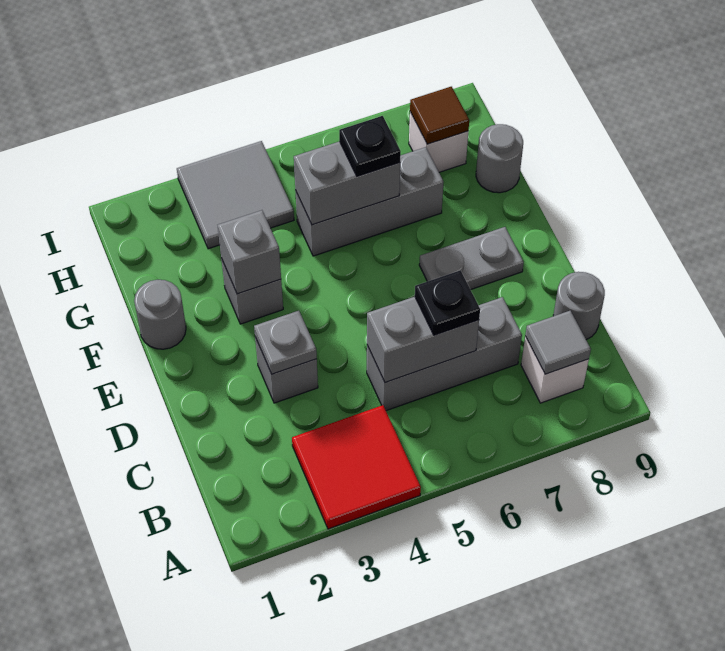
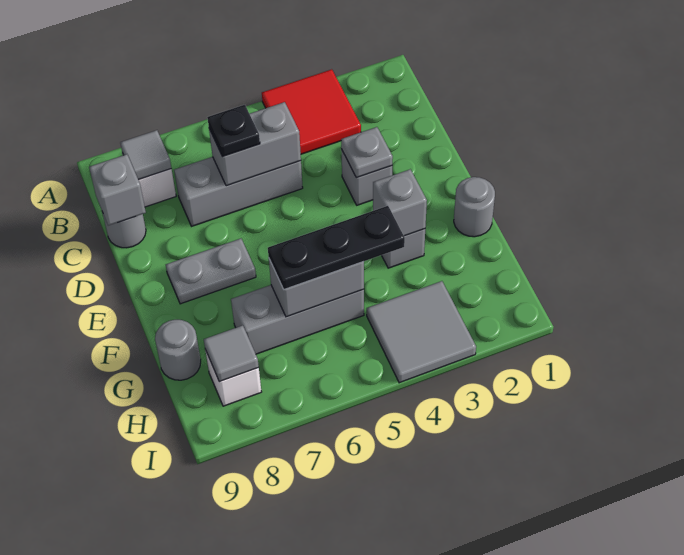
none -> grey 1x1 brick [89,154,146,226]
black 1x1 plate [339,116,401,176] -> black 1x3 plate [268,206,405,289]
brown 1x1 tile [410,87,469,144] -> grey 1x1 tile [204,325,259,382]

